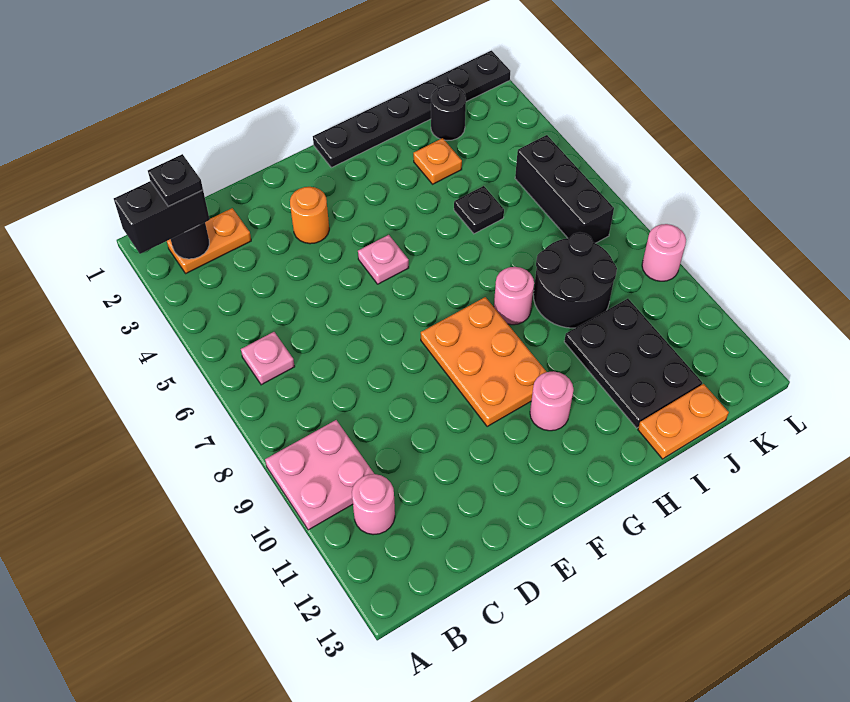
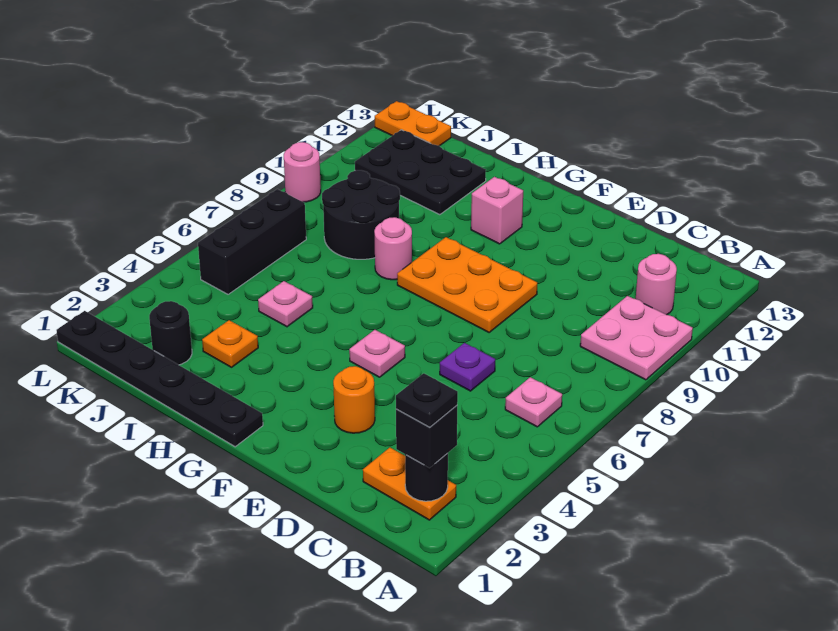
black 1x2 brick [114,181,210,254] -> black 1x1 brick [396,406,457,468]
none -> purple 1x1 plate [440,343,495,391]
orange 2x3 plate [421,297,546,427] -> orange 2x3 plate turned to [397,237,537,332]
pink 1x1 round brick [530,371,574,431] -> pink 1x1 brick [471,177,523,244]
black 1x1 plate [454,186,504,234] -> pink 1x1 plate [258,281,313,327]
black 2x3 plate [564,299,702,428] -> black 2x3 plate turned to [355,130,486,215]
orange 1x2 plate [638,384,729,459] -> orange 1x2 plate moved to [375,101,451,146]

